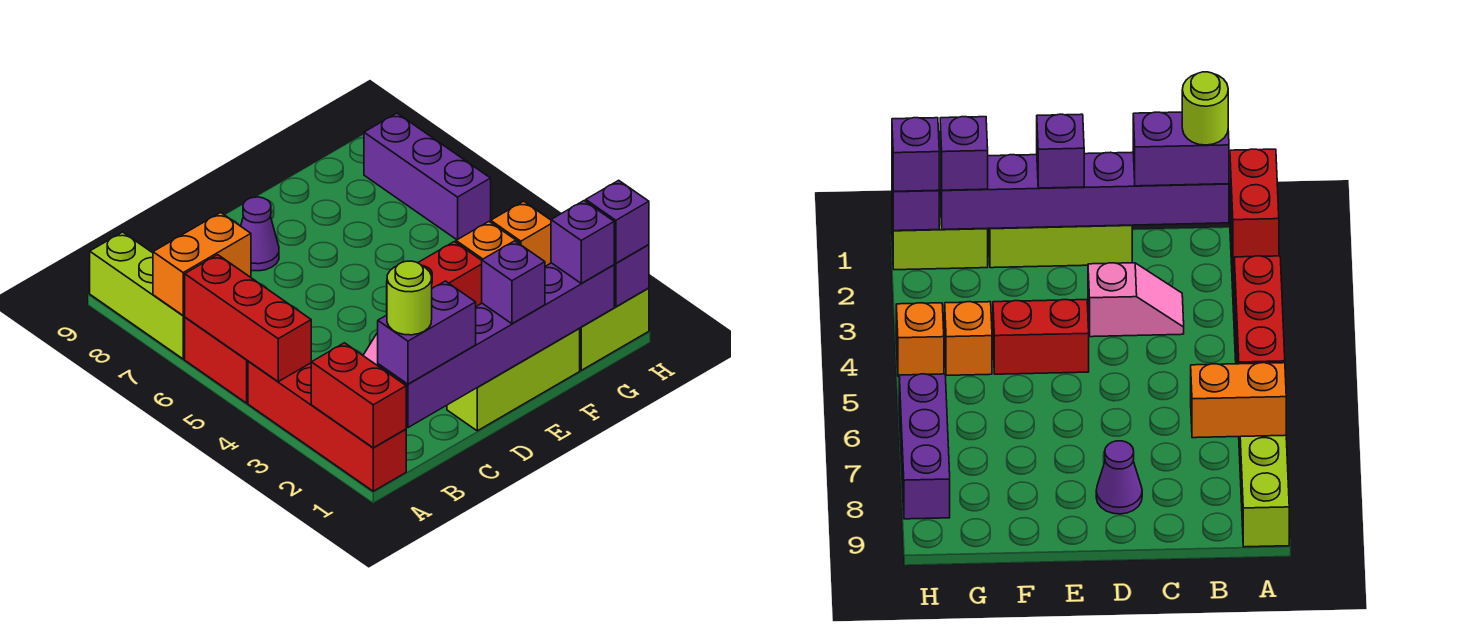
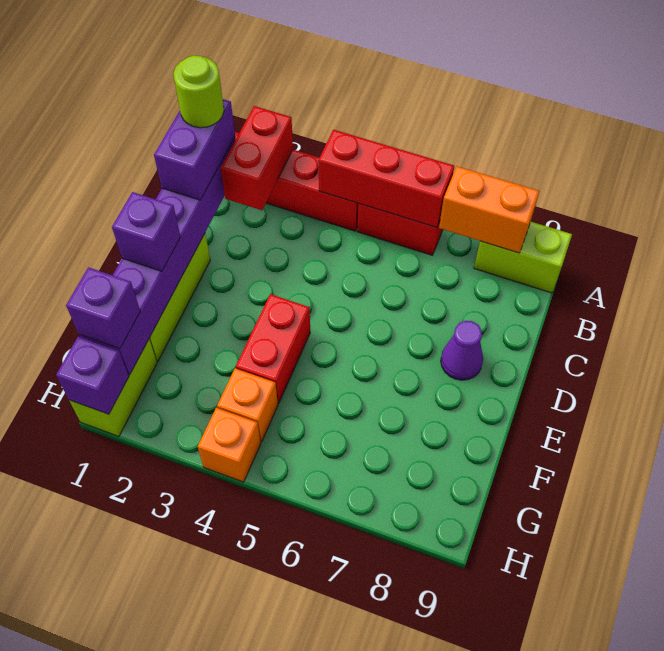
red 1x2 brick [311,343,406,448] -> red 1x2 brick turned to [221,106,293,210]
lime 1x3 brick [90,232,185,359] -> lime 1x2 brick [474,222,572,293]
orange 1x2 brick [153,213,251,316] -> orange 1x2 brick turned to [439,166,539,253]
pink 1x2 slope [1088,263,1184,337] -> none
purple 1x1 brick [586,180,649,263] -> none
purple 1x3 brick [364,113,491,240] -> none

